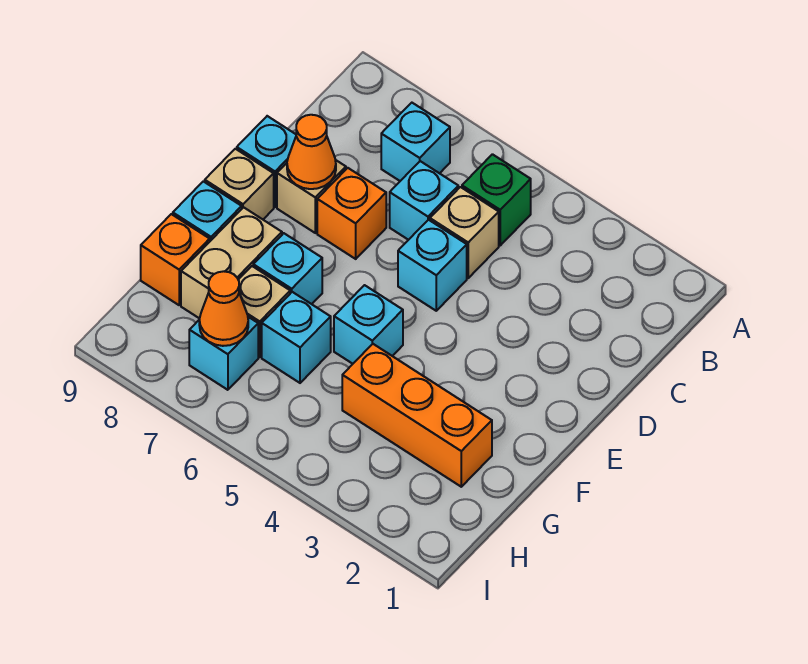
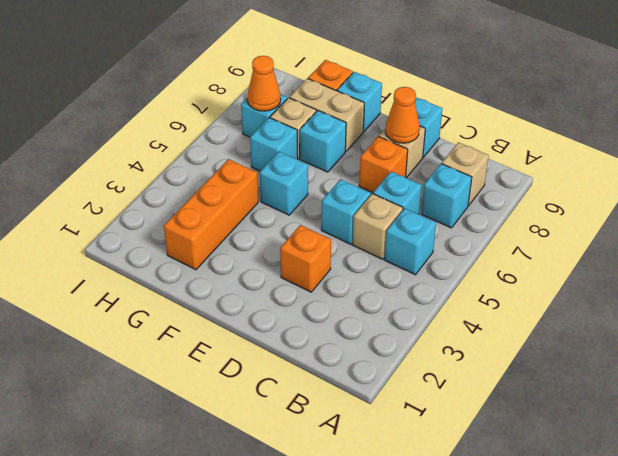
green 1x1 brick [462,154,531,245] -> cyan 1x1 brick [385,208,436,275]
none -> orange 1x1 brick [280,225,331,292]
tan 1x1 brick [205,149,274,219] -> tan 1x1 brick moved to [442,142,489,206]

